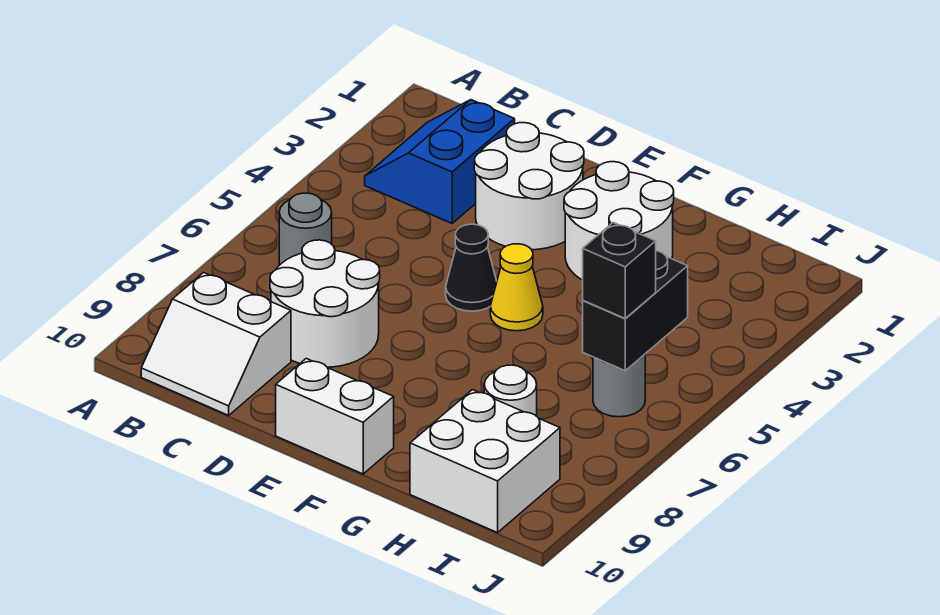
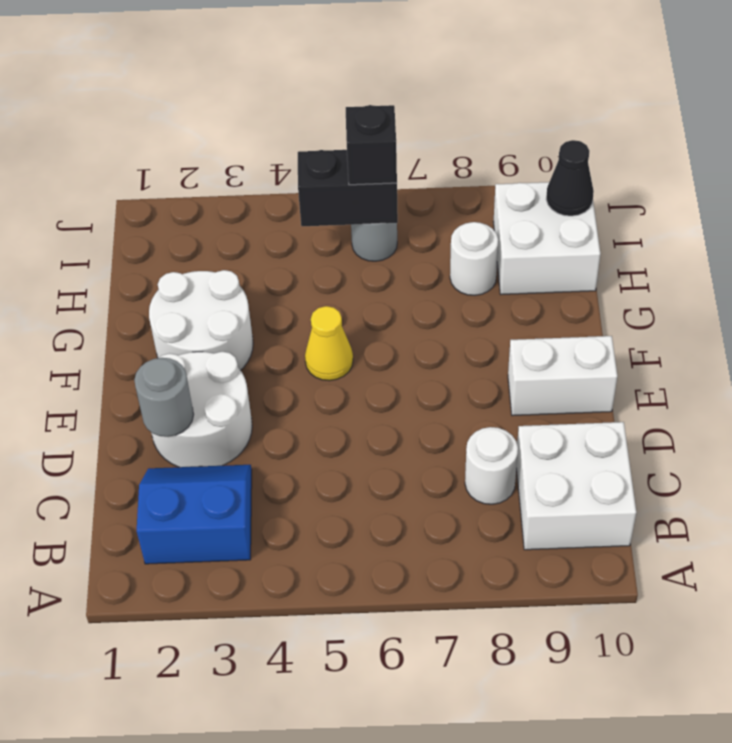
blue 2x2 slope [365,100,515,223] -> blue 2x2 slope turned to [137,465,252,564]
grey 1x1 round brick [279,193,332,265] -> grey 1x1 round brick moved to [134,358,194,437]
white 2x2 slope [141,272,291,415] -> white 2x2 brick [516,422,636,550]
white 2x2 round brick [270,240,380,367] -> white 1x1 round brick [465,427,518,504]
black 1x1 cone [446,224,497,311] -> black 1x1 cone moved to [546,140,594,216]
white 1x2 brick [276,358,394,474] -> white 1x2 brick turned to [508,336,617,416]

